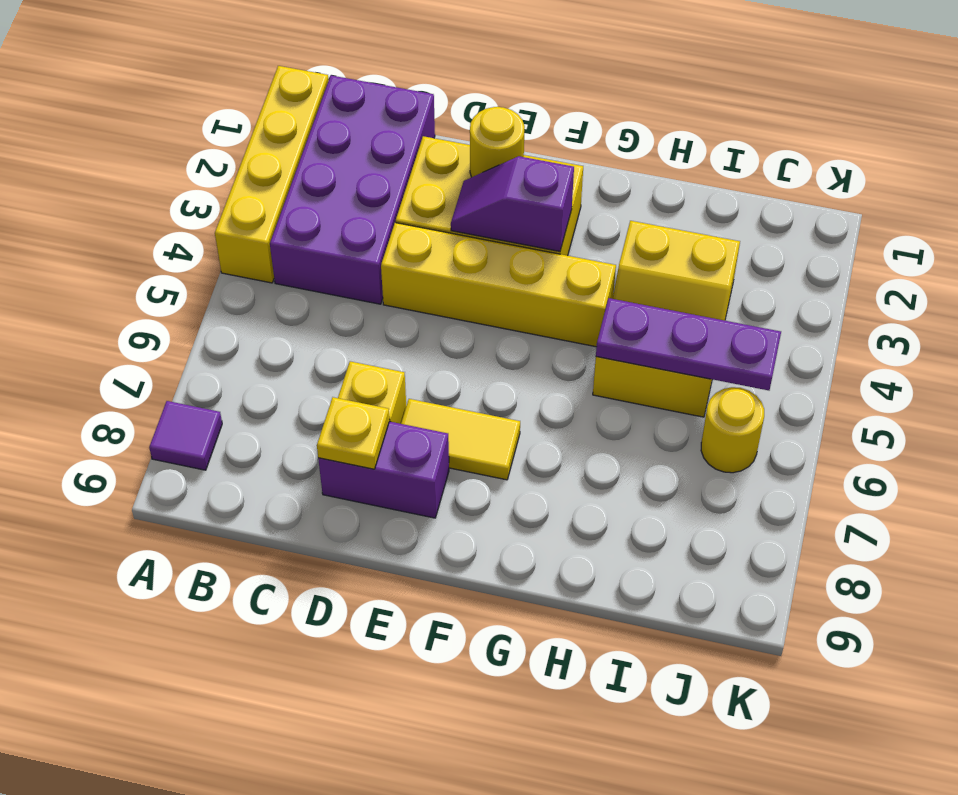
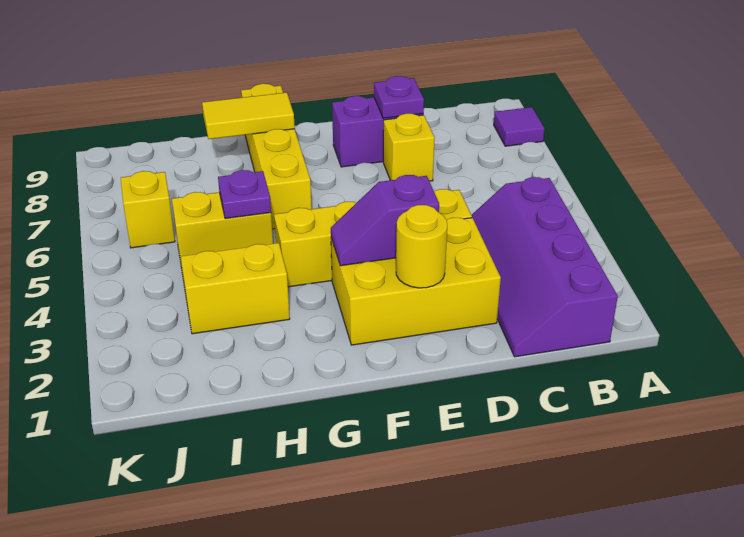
yellow 1x4 brick [215,66,329,283] -> yellow 1x4 brick moved to [241,84,312,229]
purple 2x4 brick [270,75,435,304] -> purple 2x4 slope [472,177,618,357]
yellow 1x1 plate [317,397,389,469] -> purple 1x1 plate [374,76,424,118]
purple 1x2 slope [451,156,574,251] -> purple 1x2 slope turned to [331,175,439,266]
yellow 1x2 tile [401,399,520,480] -> yellow 1x2 tile moved to [202,93,295,139]
purple 1x3 plate [596,298,781,390] -> purple 1x1 plate [218,170,271,219]
yellow 1x1 round brick [701,387,764,473] -> yellow 1x1 brick [121,171,175,248]

